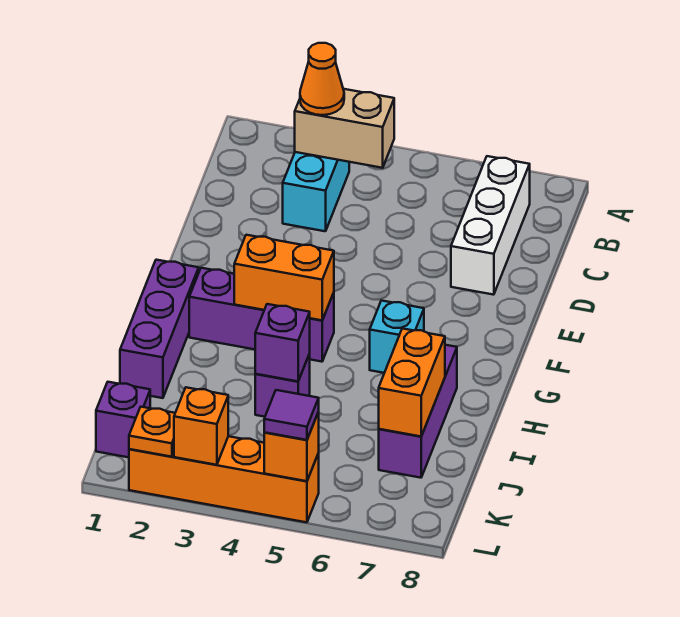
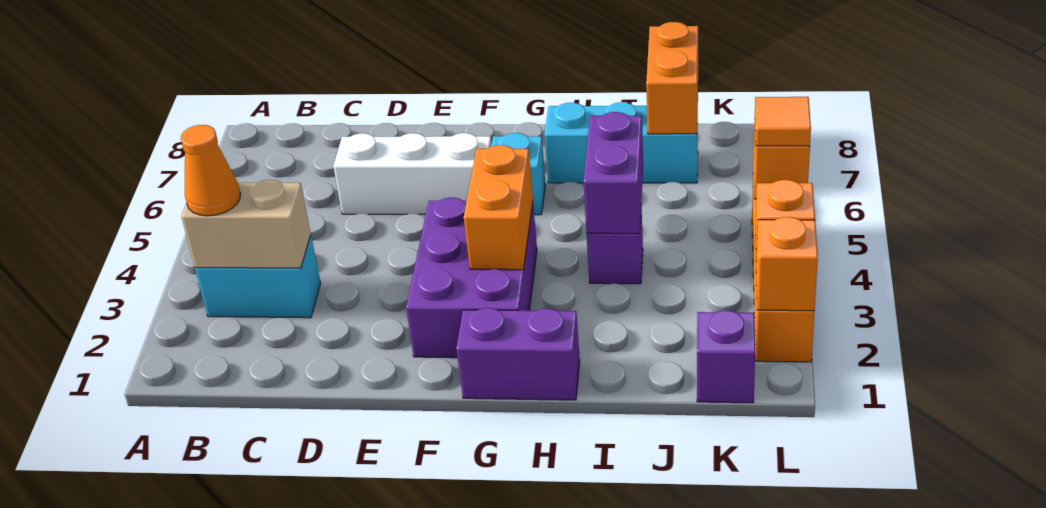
tan 1x2 brick [294,89,394,168] -> tan 1x2 brick turned to [181,180,311,268]
white 1x3 brick [451,156,530,295] -> white 1x3 brick moved to [333,133,492,214]
purple 1x3 brick [120,260,199,398] -> purple 1x2 brick [456,308,580,400]
purple 1x3 brick [189,268,334,362] -> purple 2x3 brick [406,198,537,358]
purple 1x3 brick [379,345,457,478] -> cyan 1x3 brick [545,102,698,183]
purple 1x1 brick [255,304,310,381] -> purple 1x2 brick [583,112,643,234]
orange 1x2 brick [379,329,445,436] -> orange 1x2 brick turned to [646,22,698,134]
orange 1x1 plate [129,407,175,457] -> orange 1x1 brick [756,217,818,311]
purple 1x1 tile [264,390,319,440] -> orange 1x1 tile [755,97,811,146]

